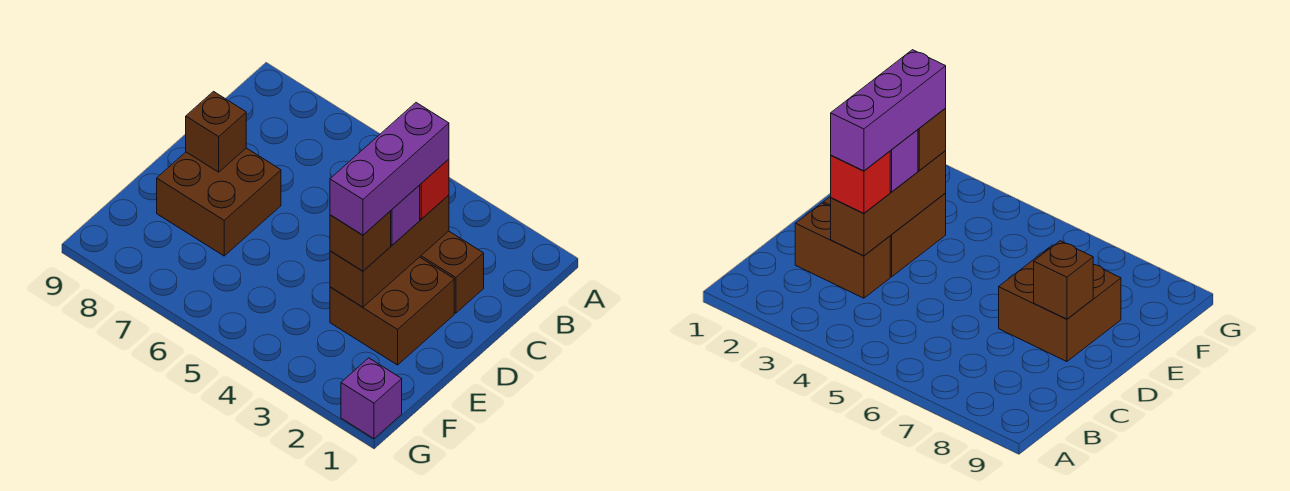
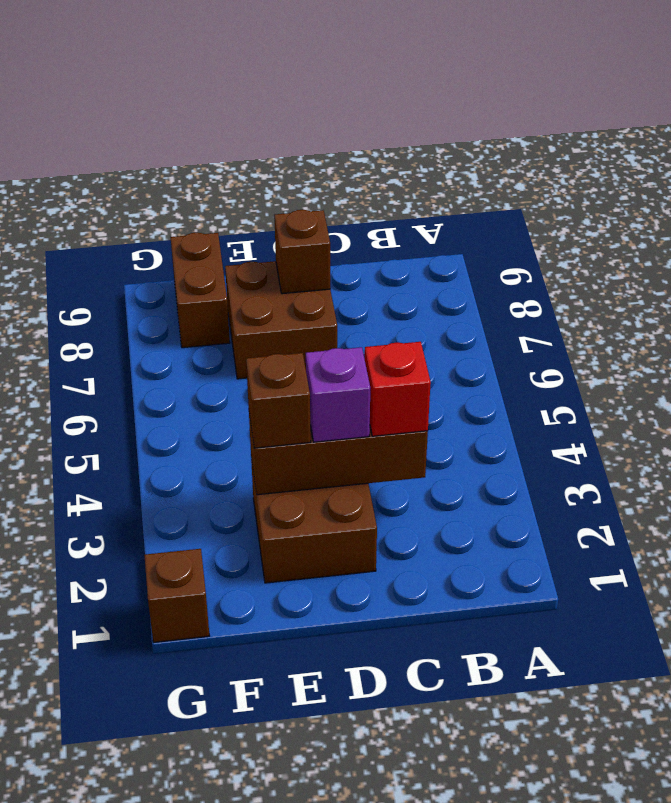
brown 1x2 brick [420,231,484,313] -> brown 1x2 brick moved to [171,233,230,348]
purple 1x3 brick [330,103,449,235] -> none
purple 1x1 brick [341,358,402,439] -> brown 1x1 brick [144,549,210,642]

